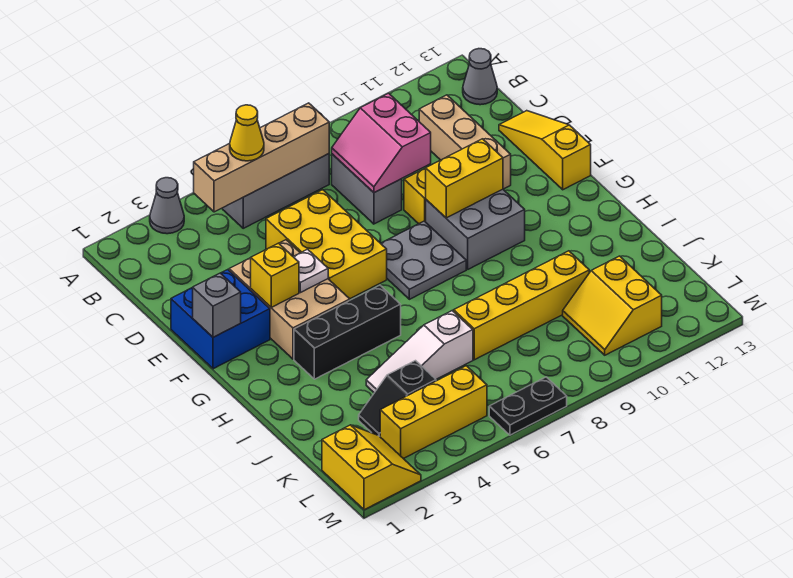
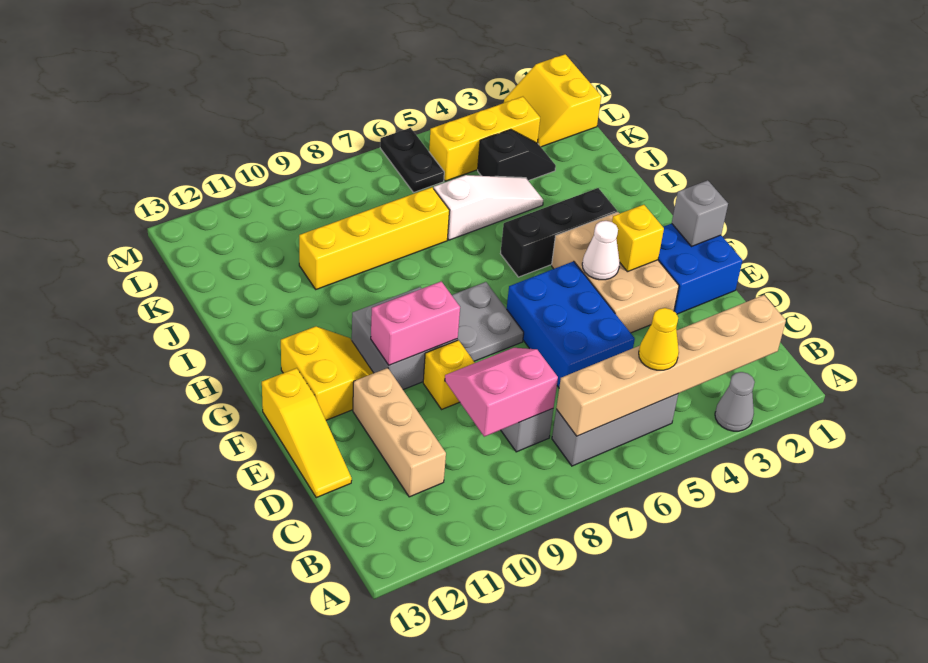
tan 1x4 brick [194,103,329,212] -> tan 1x6 brick [556,295,786,436]
grey 1x1 cone [463,49,497,105] -> none
pink 2x2 slope [332,93,431,193] -> pink 2x2 slope turned to [445,348,558,437]
yellow 2x3 brick [266,190,387,299] -> blue 2x3 brick [507,261,635,387]
white 1x1 plate [293,249,328,293] -> white 1x1 cone [582,221,620,280]
yellow 1x2 brick [426,139,503,218] -> pink 1x2 brick [371,281,460,365]
yellow 2x2 slope [563,256,662,355] -> yellow 2x2 slope moved to [281,326,373,420]
black 1x2 plate [489,377,567,435] -> black 1x2 plate turned to [380,128,444,193]

